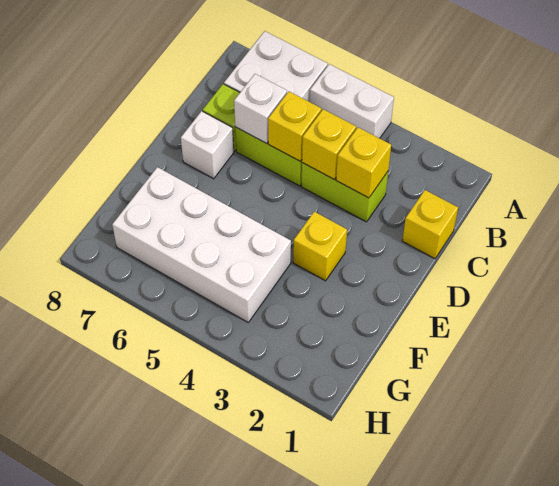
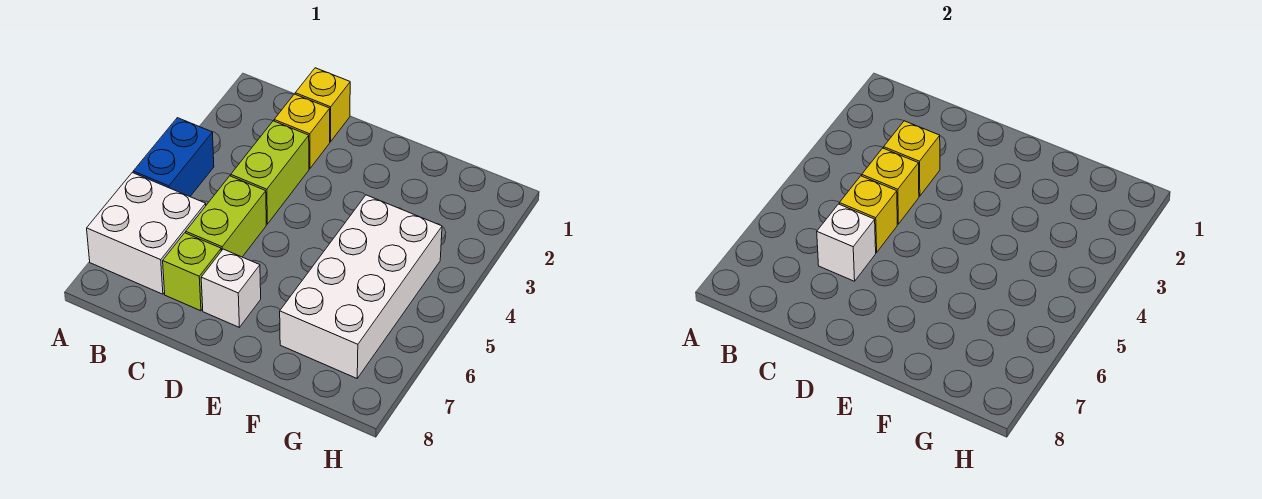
white 1x2 brick [310,64,394,138] -> blue 1x2 brick [133,118,214,196]
yellow 1x1 brick [293,212,347,281] -> yellow 1x1 brick moved to [274,94,330,169]

